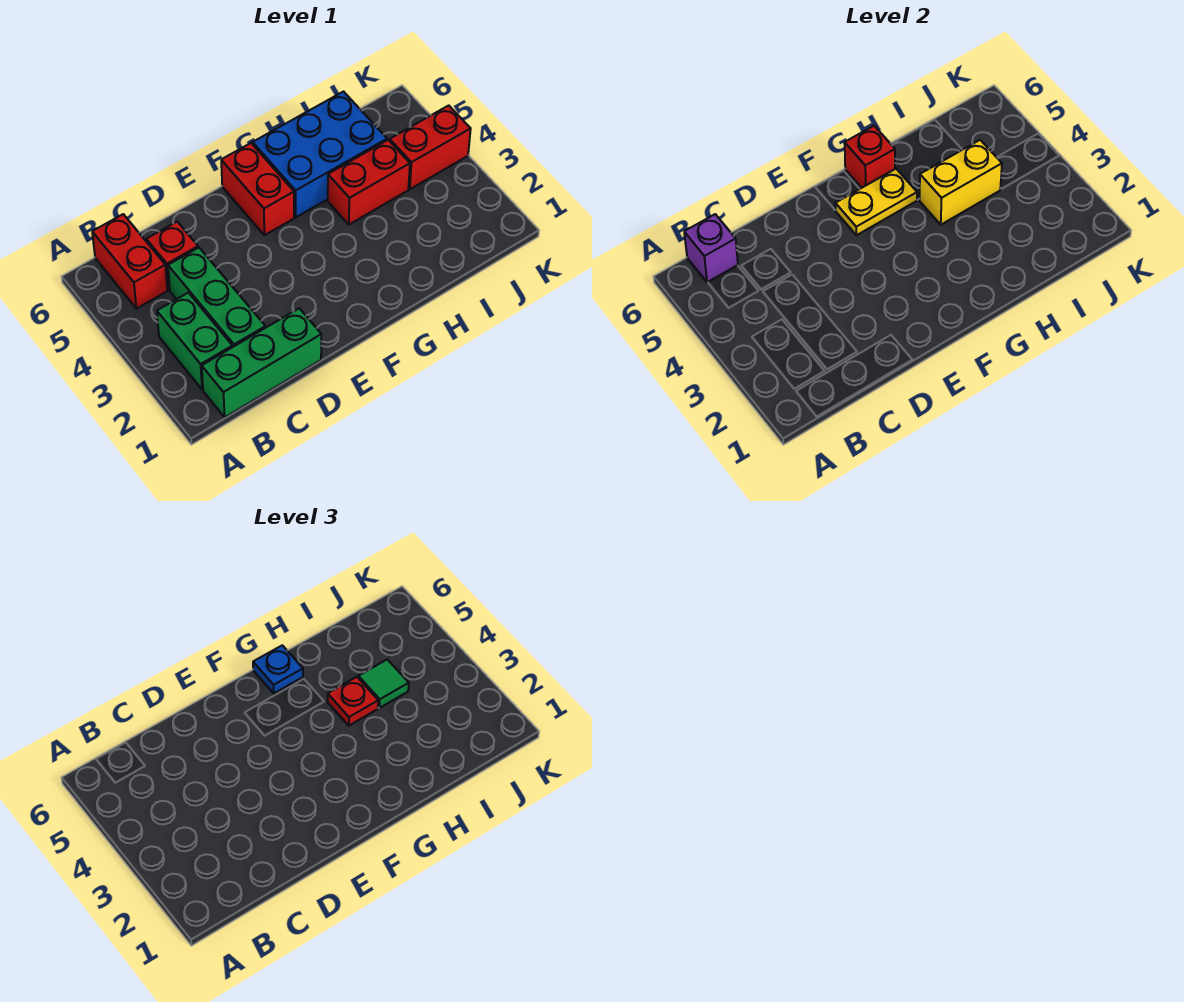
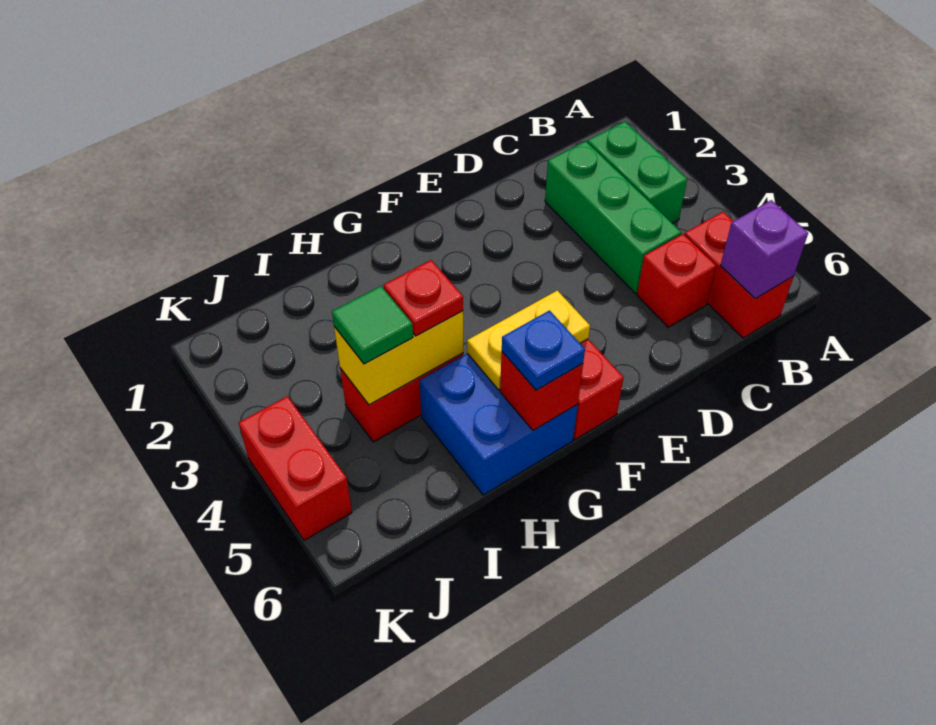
green 1x3 brick [202,308,321,417] -> none
blue 2x3 brick [253,92,387,217] -> blue 2x2 brick [420,354,578,495]
red 1x2 brick [390,105,471,189] -> red 1x2 brick turned to [239,396,352,540]

